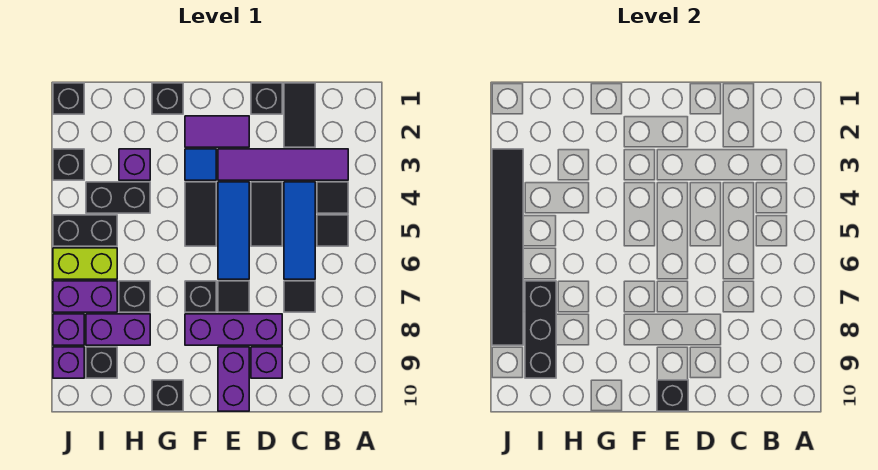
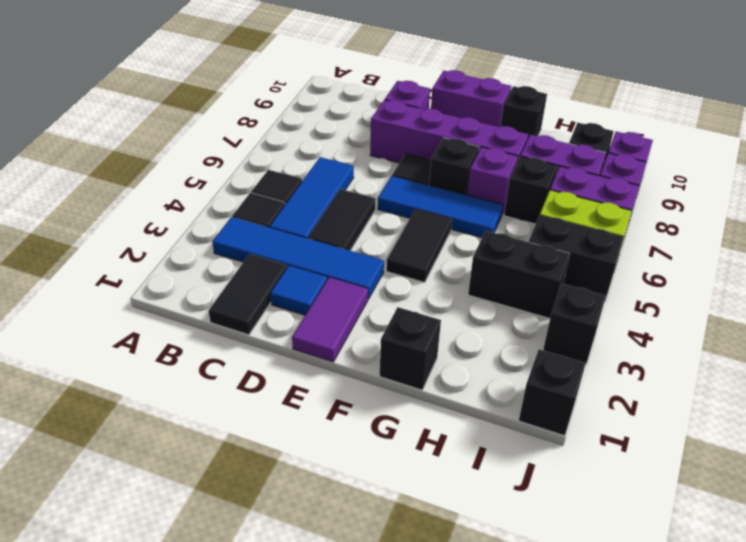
purple 1x4 tile [218,149,348,180] -> blue 1x4 tile [212,217,384,299]
black 1x1 tile [284,281,315,312] -> none
black 1x1 brick [251,83,282,114] -> none
purple 1x3 brick [185,314,282,345] -> purple 1x4 brick [370,100,528,163]
purple 1x2 tile [185,116,249,147] -> purple 1x2 tile turned to [292,277,368,362]
blue 1x3 tile [218,182,249,279] -> blue 1x3 tile turned to [378,176,503,238]
purple 1x2 brick [218,347,249,411] -> purple 1x2 brick turned to [431,70,511,127]
black 1x1 brick [657,380,688,411] -> none
blue 1x1 tile [185,149,216,180] -> blue 1x1 tile moved to [270,266,327,315]
purple 1x1 brick [119,149,150,180] -> purple 1x1 brick moved to [467,147,518,214]
black 1x3 brick [525,281,556,378] -> none
black 1x6 tile [492,149,523,345] -> none

